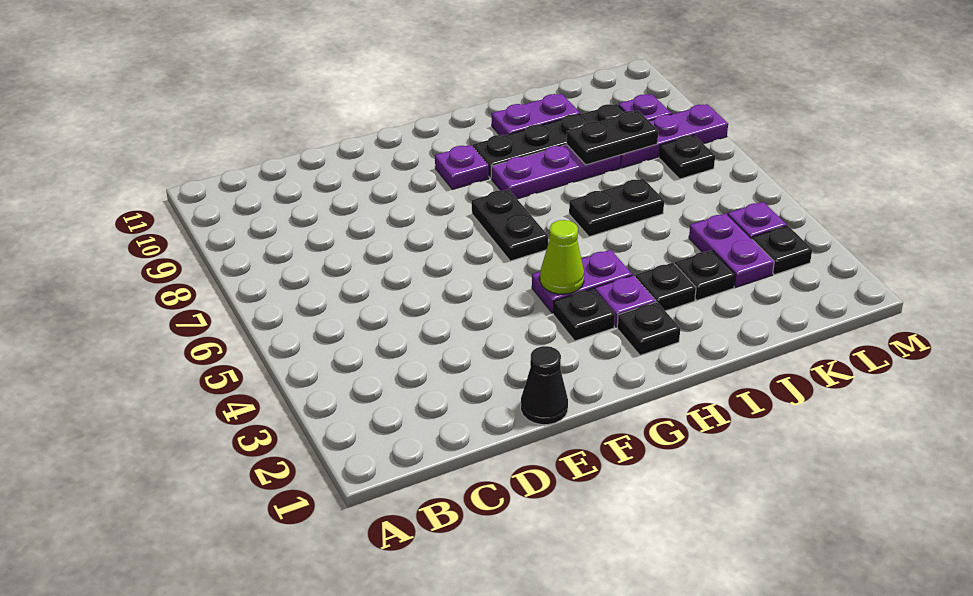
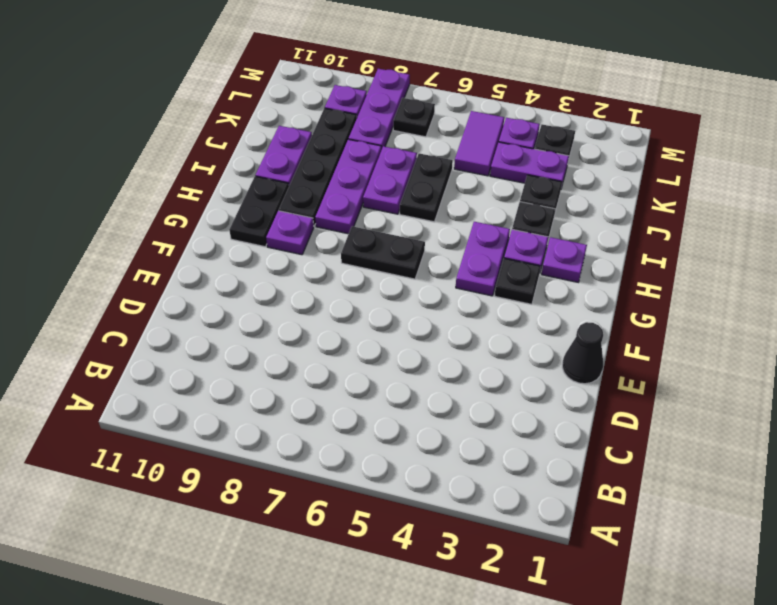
lime 1x1 cone [540,220,584,294] -> none
black 1x1 plate [617,302,680,355] -> purple 1x1 plate [542,237,587,282]
none -> purple 1x2 plate [363,146,417,214]
black 1x2 plate [567,111,658,165] -> black 1x2 plate moved to [229,176,289,247]
none -> purple 1x2 tile [454,111,504,176]

